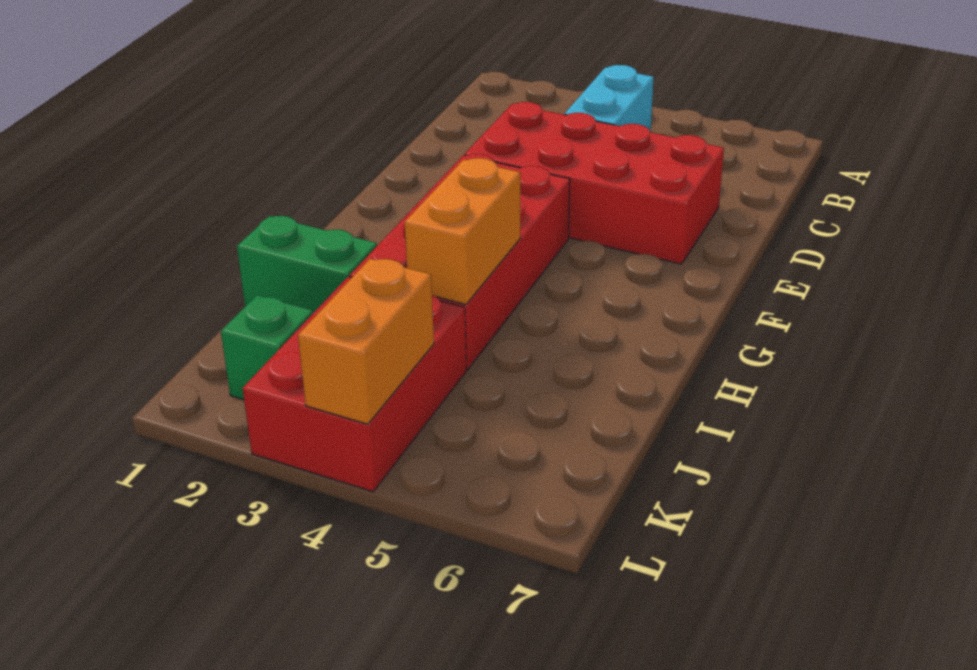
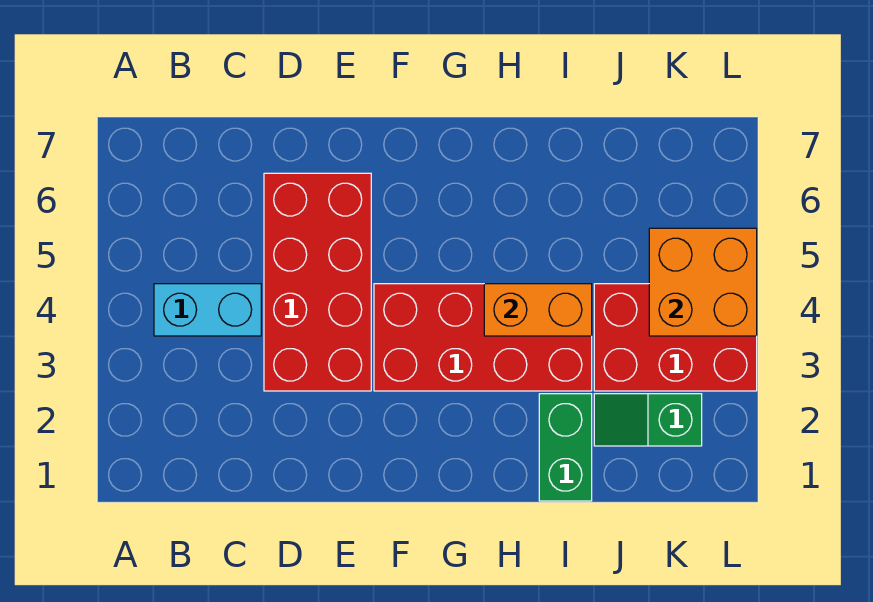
orange 1x2 brick [298,259,434,424] -> orange 2x2 brick [649,228,757,336]

